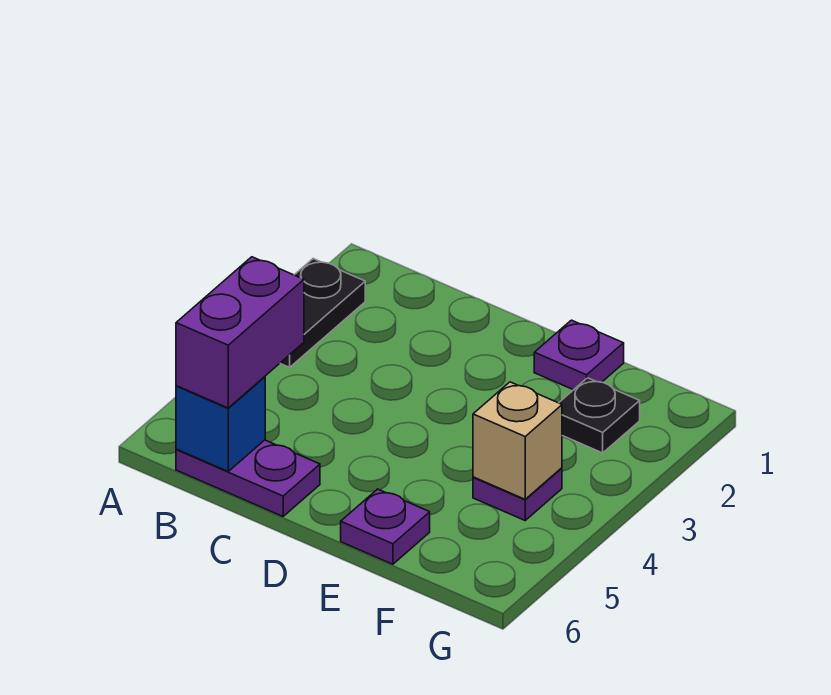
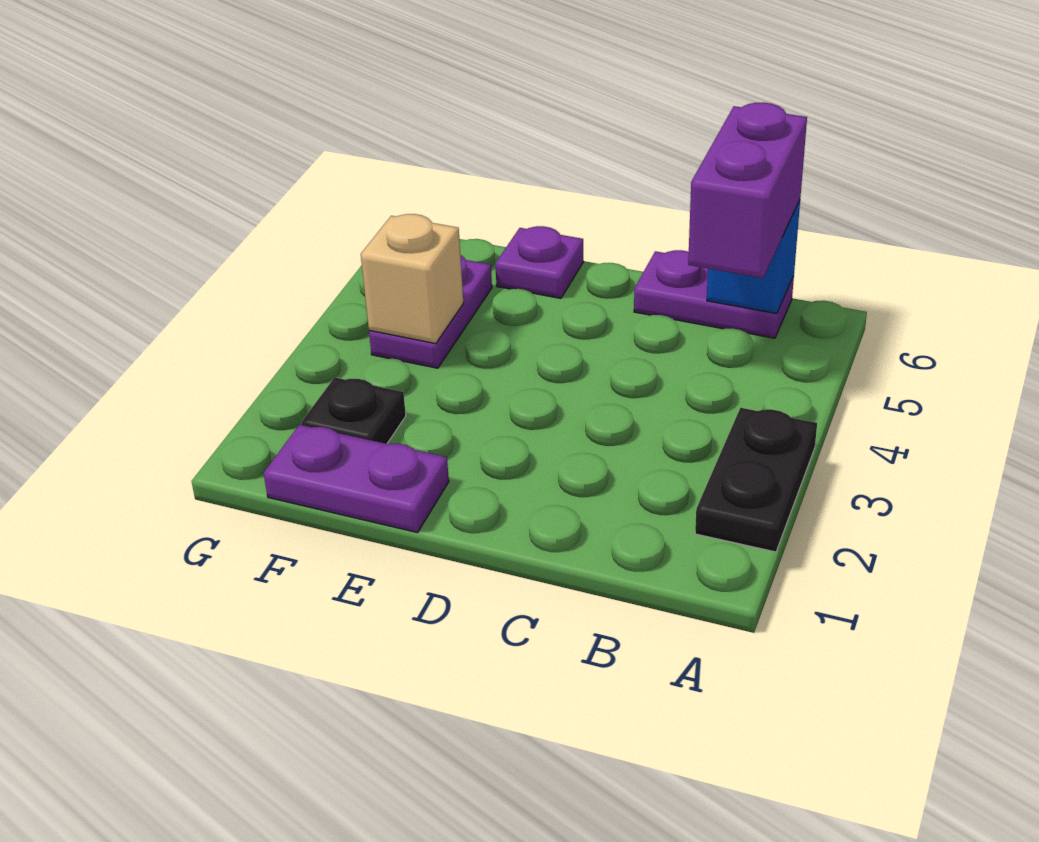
purple 1x1 plate [534,320,624,390] -> purple 1x2 plate [264,425,449,533]
purple 1x1 plate [473,468,562,520] -> purple 1x2 plate [369,255,492,368]

